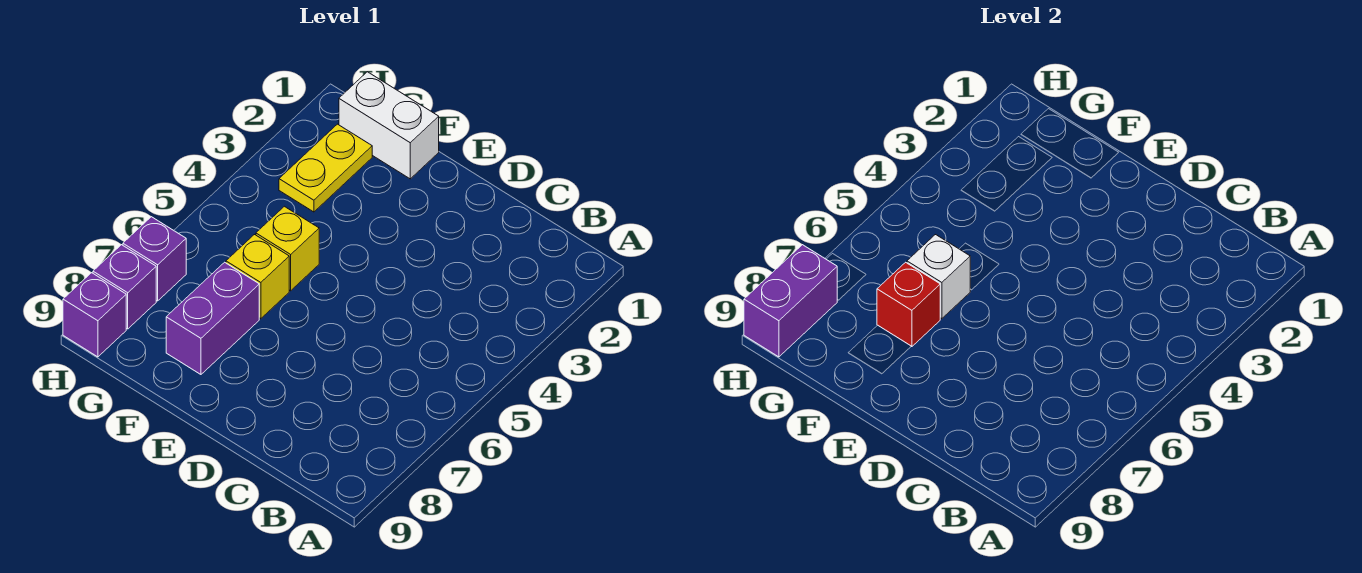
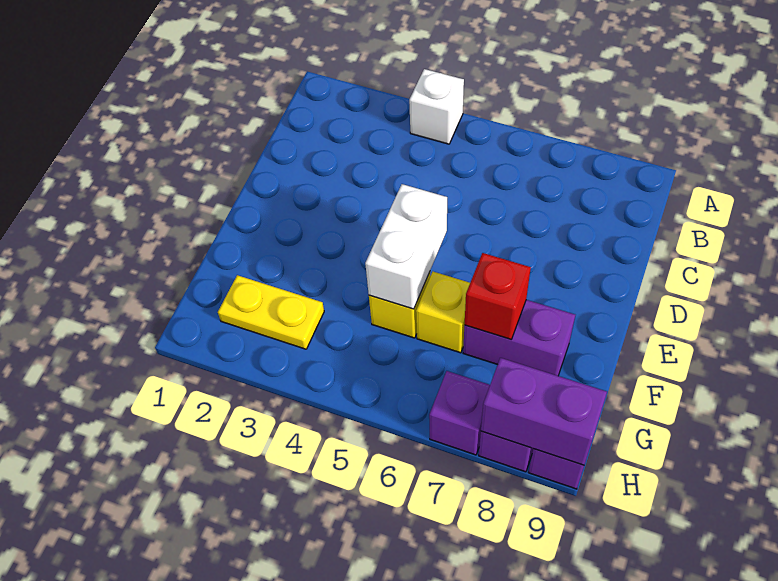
white 1x2 brick [339,72,439,179] -> white 1x2 brick moved to [365,184,447,309]
white 1x1 brick [907,235,970,319] -> white 1x1 brick moved to [409,69,464,144]

